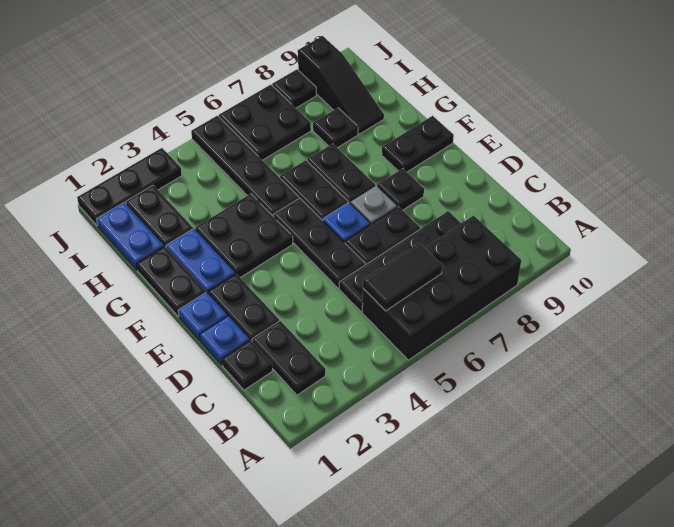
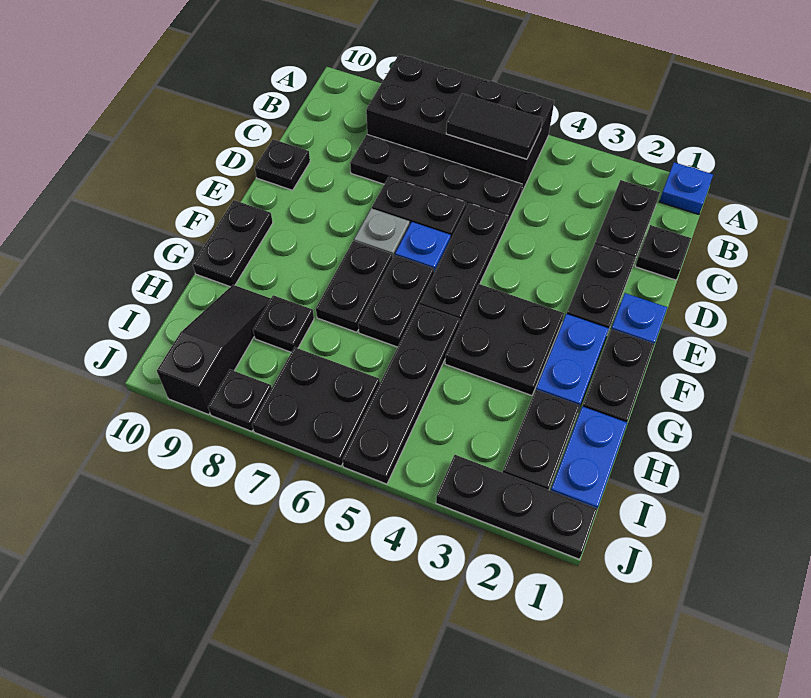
blue 1x1 plate [200,316,250,365] -> blue 1x1 plate moved to [659,162,713,214]
black 1x1 plate [377,169,424,210] -> black 1x1 plate moved to [255,139,310,190]
black 1x2 plate [382,116,454,172] -> black 1x2 plate turned to [193,200,273,287]

